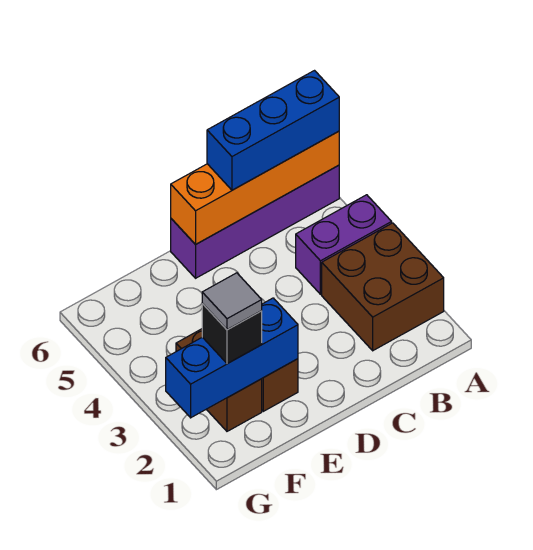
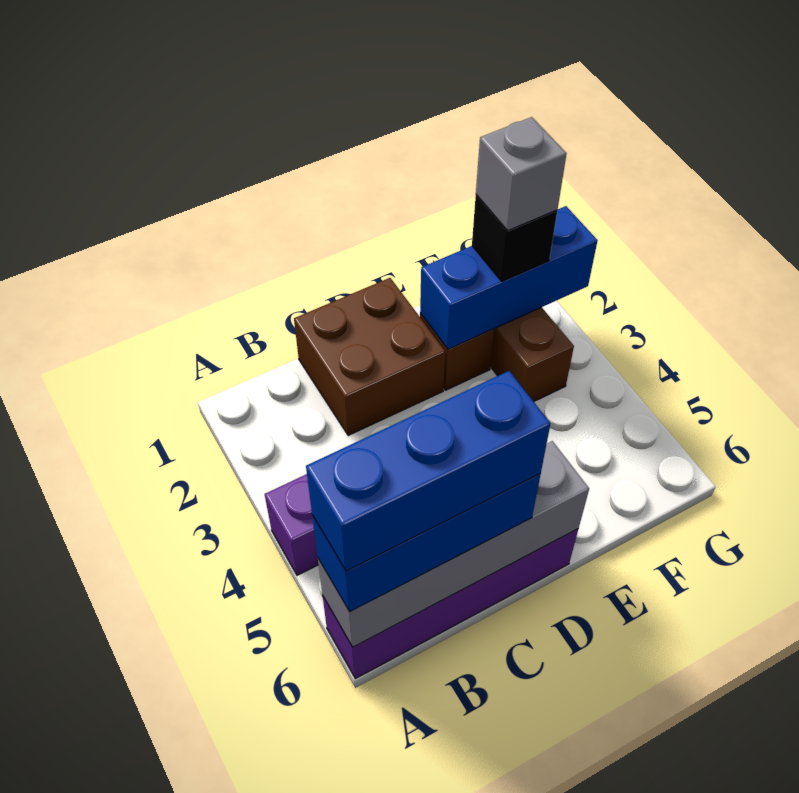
brown 2x2 brick [322,223,444,351] -> brown 2x2 brick moved to [294,278,445,436]
orange 1x4 brick [171,131,339,245] -> grey 1x4 brick [318,441,589,647]
none -> blue 1x3 brick [306,371,550,571]
grey 1x1 tile [202,273,262,330] -> grey 1x1 brick [476,117,567,231]

